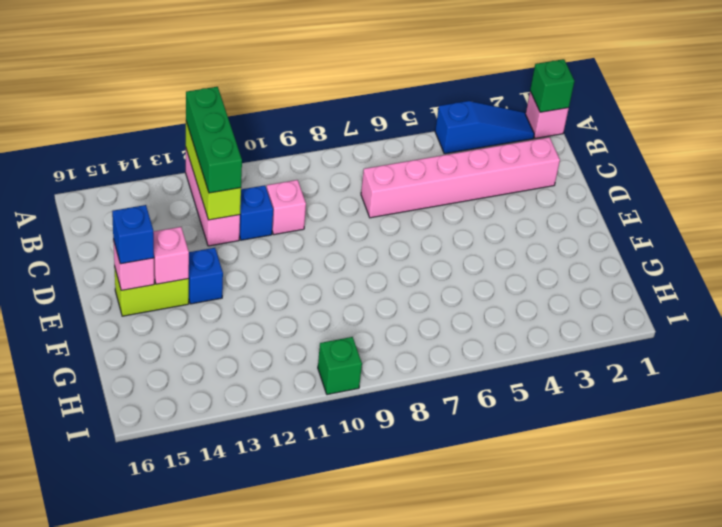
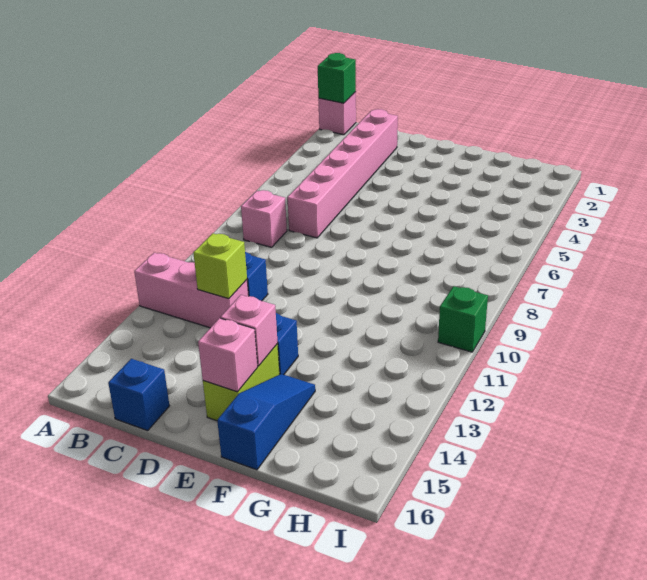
blue 1x3 slope [435,101,534,154] -> blue 1x3 slope moved to [217,374,315,470]
lime 1x3 brick [186,122,241,220] -> lime 1x1 brick [193,233,247,299]
green 1x3 brick [186,87,242,193] -> none
pink 1x1 brick [267,180,306,235] -> pink 1x1 brick moved to [241,190,287,247]
blue 1x1 brick [112,205,154,264] -> blue 1x1 brick moved to [108,359,169,431]

